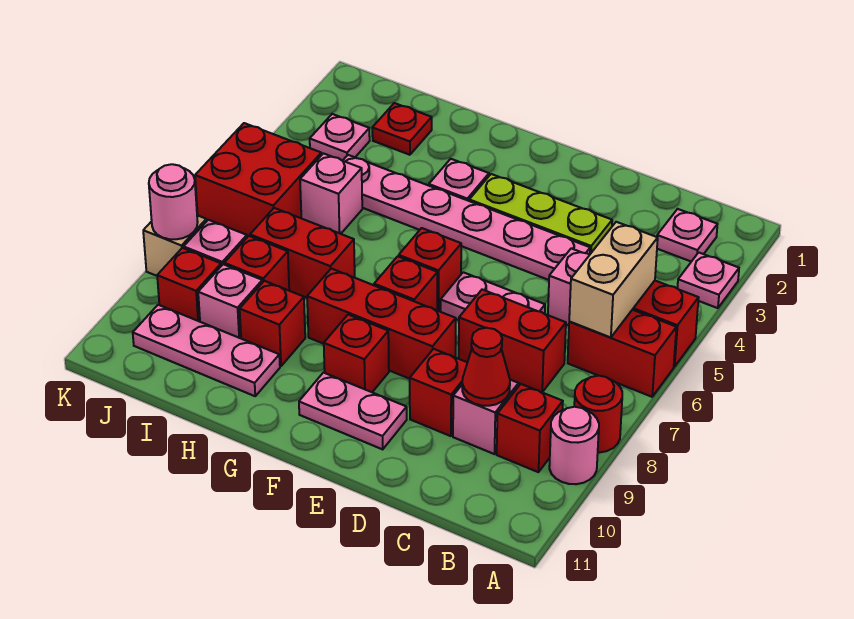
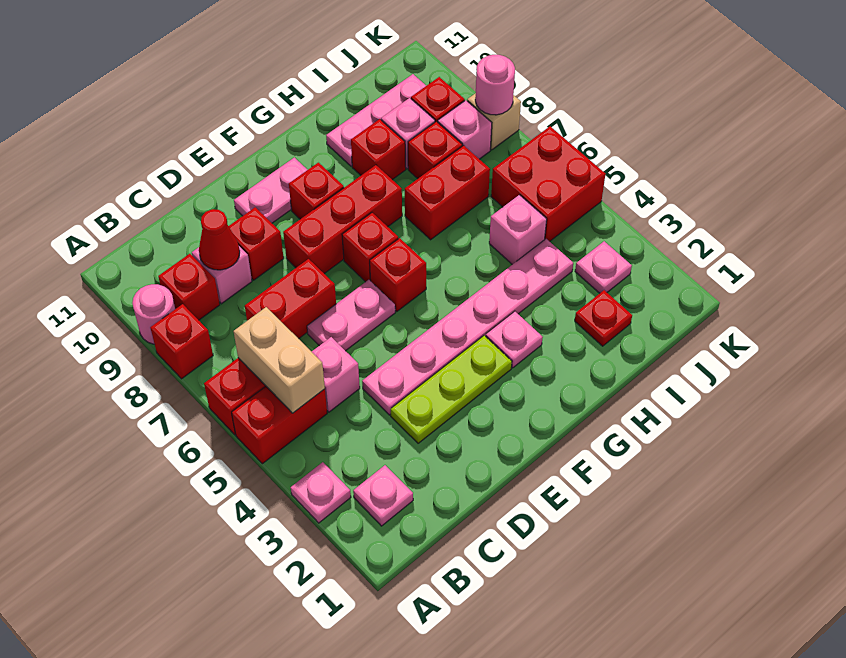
red 1x1 round brick [574,376,622,453] -> red 1x1 brick [150,304,213,379]

